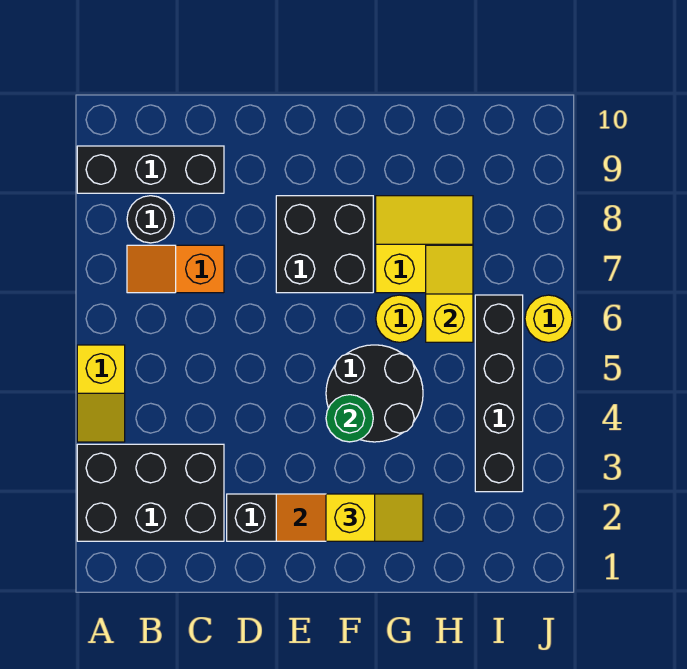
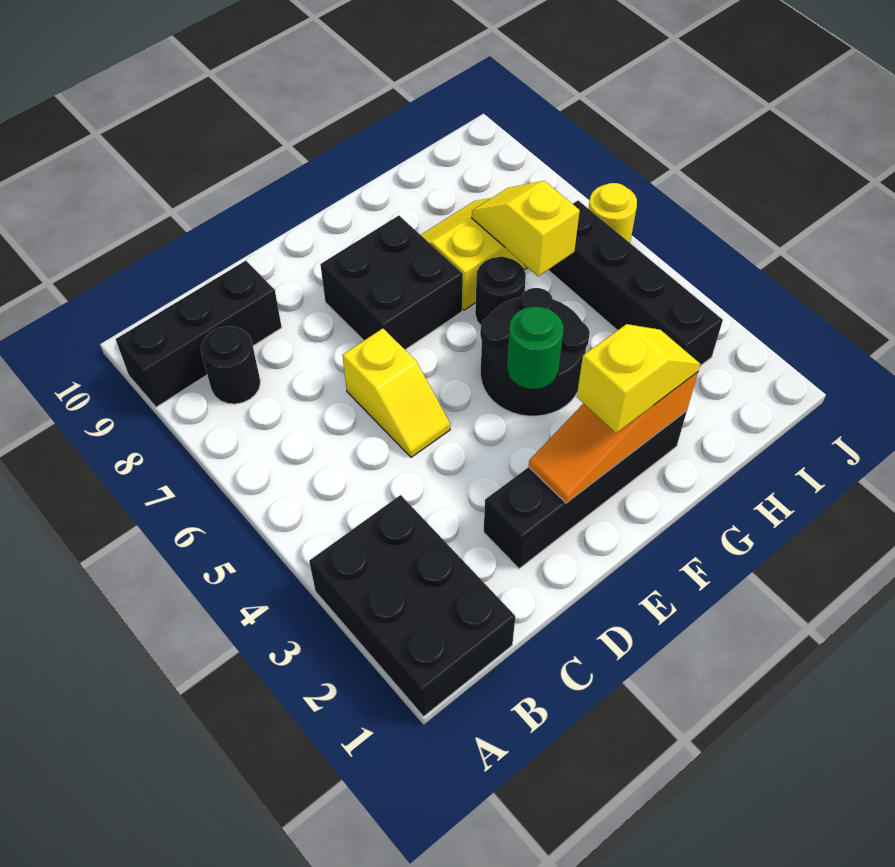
black 2x3 brick [77,444,224,541] -> black 2x3 brick turned to [309,495,515,716]
yellow 1x2 slope [77,345,125,442] -> yellow 1x2 slope moved to [342,328,450,457]
orange 1x2 slope [127,245,224,293] -> none
yellow 1x1 round brick [376,295,423,342] -> black 1x1 round brick [475,257,526,326]

